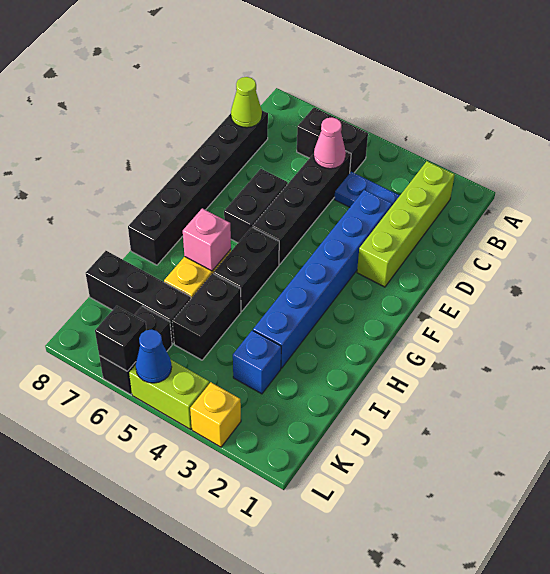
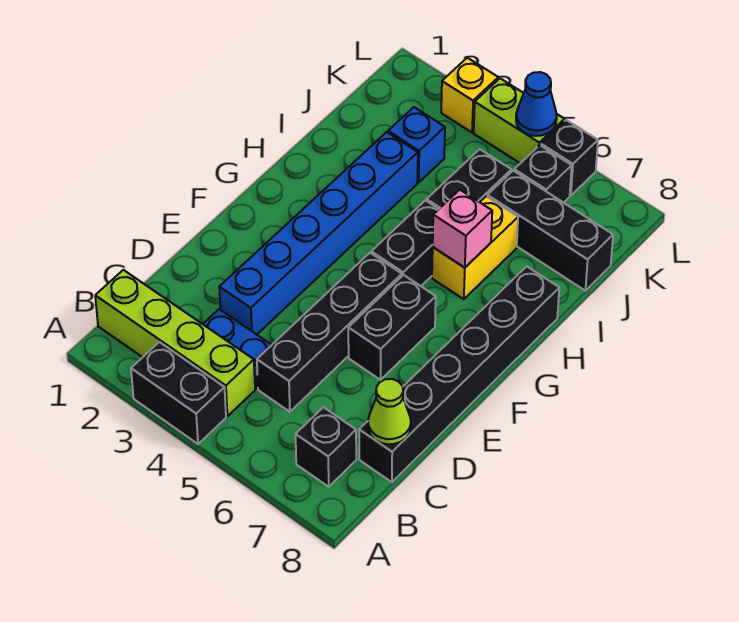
lime 1x4 brick [357,161,455,287] -> lime 1x4 brick turned to [95,270,255,416]
black 1x2 brick [297,107,368,173] -> black 1x2 brick moved to [131,342,226,444]
pink 1x1 cone [314,117,346,169] -> none
black 1x1 brick [95,306,146,371] -> black 1x1 brick moved to [296,407,356,487]

